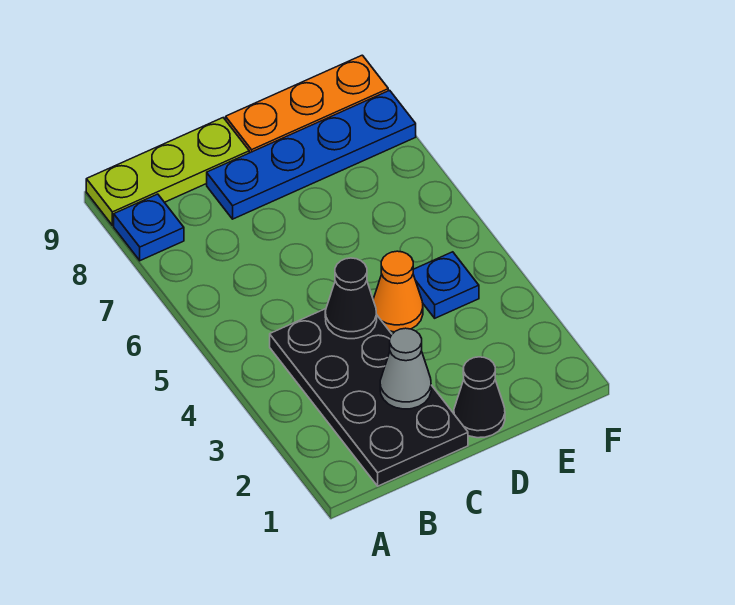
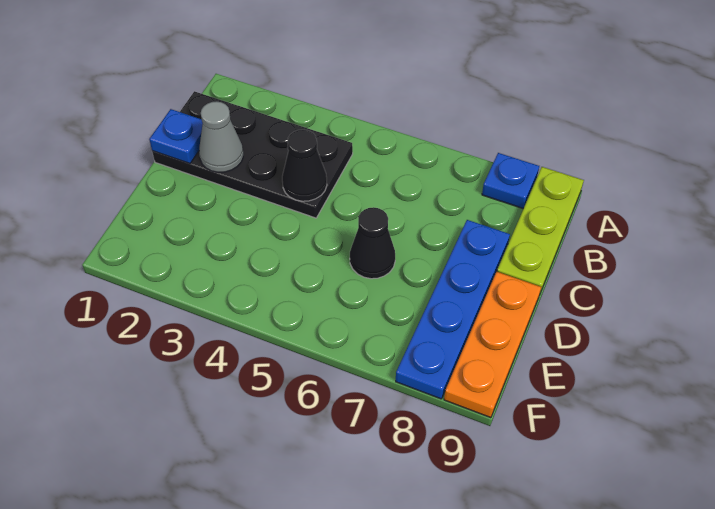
black 1x1 cone [454,357,505,438] -> black 1x1 cone moved to [350,207,395,279]
orange 1x1 cone [373,251,423,332] -> none
blue 1x1 plate [413,252,479,318] -> blue 1x1 plate moved to [149,109,203,164]

